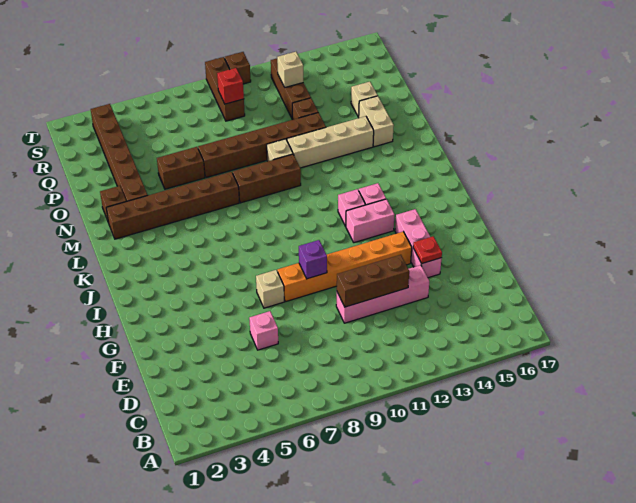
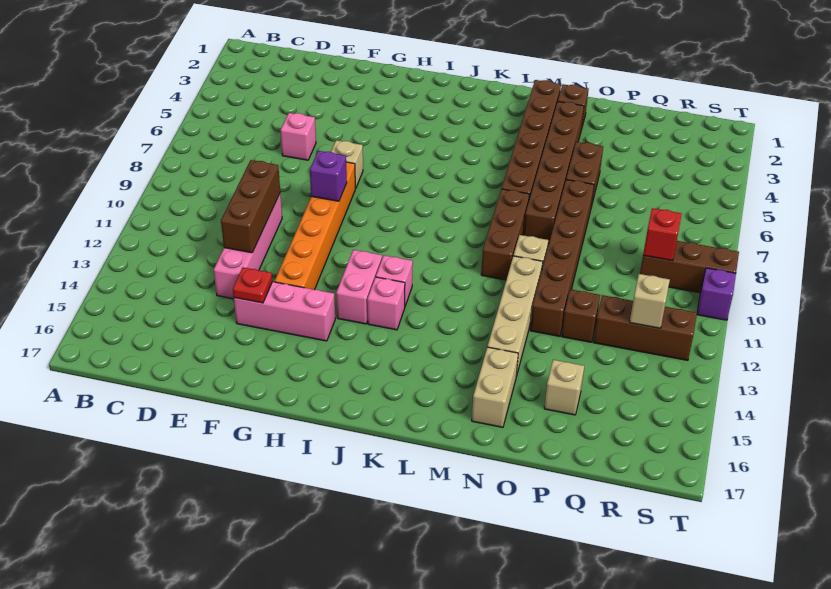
brown 1x6 brick [91,104,148,202] -> brown 1x6 brick turned to [524,101,584,244]
tan 1x2 brick [359,96,394,147] -> tan 1x2 brick turned to [472,347,518,427]
brown 1x1 brick [225,52,251,84] -> purple 1x1 brick [697,268,736,320]

